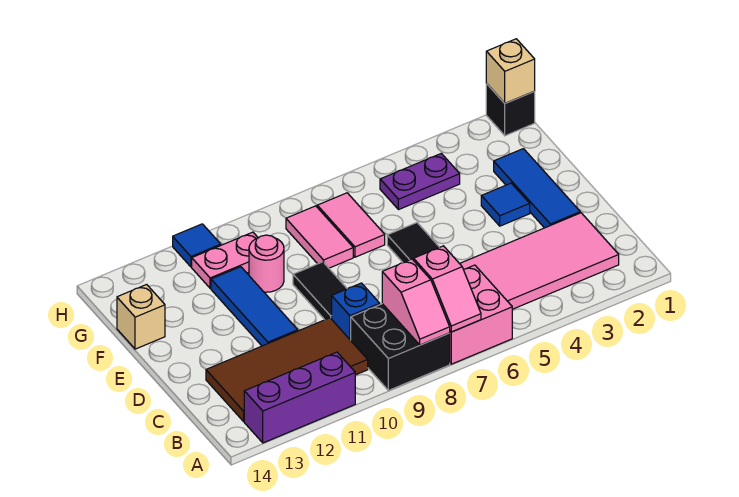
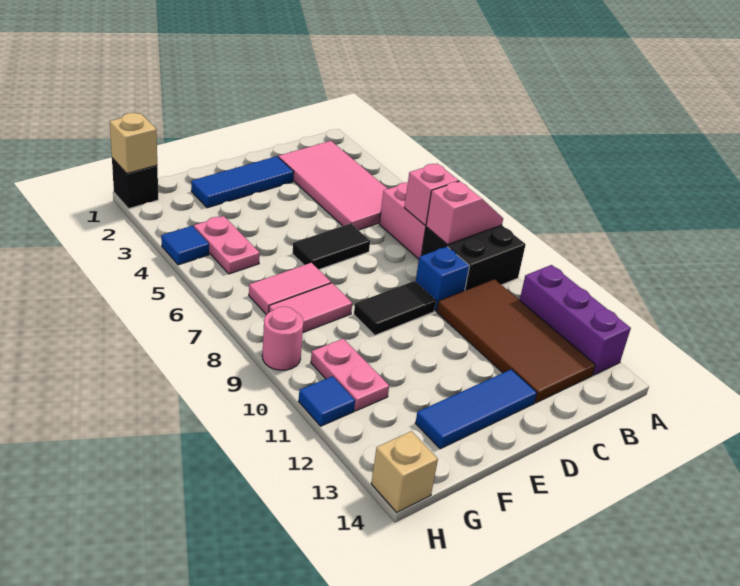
blue 1x3 tile [211,267,298,346] -> blue 1x3 tile moved to [415,369,537,449]
blue 1x1 tile [481,183,530,226] -> blue 1x1 tile moved to [161,226,209,265]
pink 1x1 round brick [249,235,284,292] -> pink 1x1 round brick moved to [262,306,303,370]
tan 1x1 brick [117,285,165,349] -> tan 1x1 brick moved to [371,431,438,512]
purple 1x2 plate [380,153,460,210] -> pink 1x2 plate [194,216,260,274]

